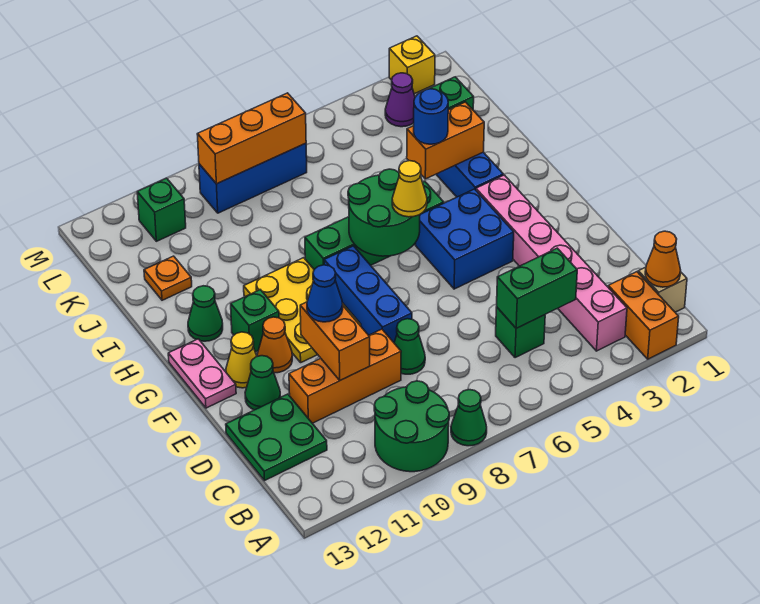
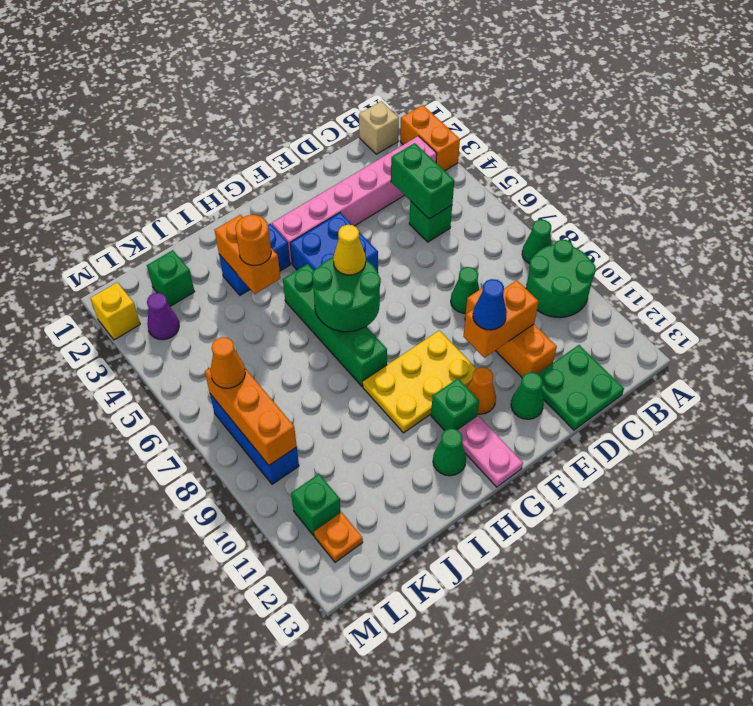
orange 1x2 brick [608,272,679,359] -> orange 1x2 brick turned to [400,105,460,171]
orange 1x1 cone [645,231,681,287] -> orange 1x1 cone moved to [210,337,245,388]
blue 1x3 brick [324,246,412,342] -> none
yellow 1x1 cone [226,332,257,388] -> none
pink 1x2 plate [168,339,236,408] -> pink 1x2 plate turned to [458,416,523,487]
blue 1x1 round brick [414,89,448,144] -> orange 1x1 round brick [235,215,271,265]
orange 1x1 plate [144,256,192,300] -> orange 1x1 plate moved to [314,512,363,562]

